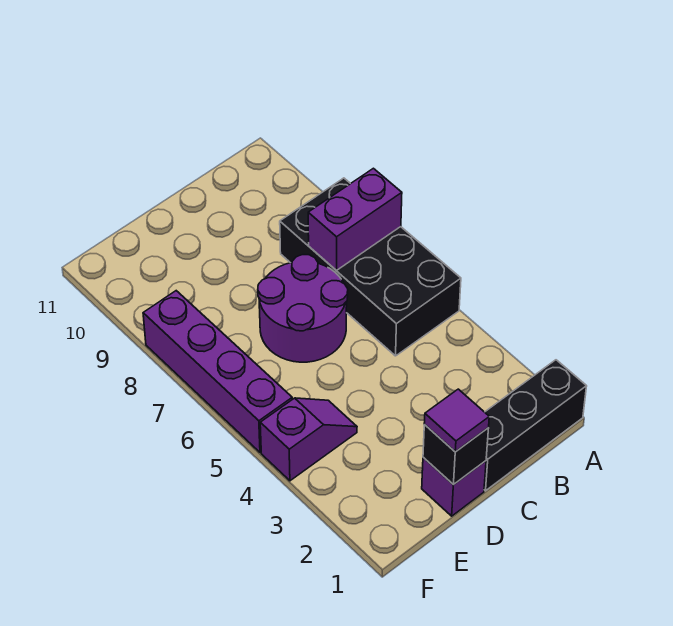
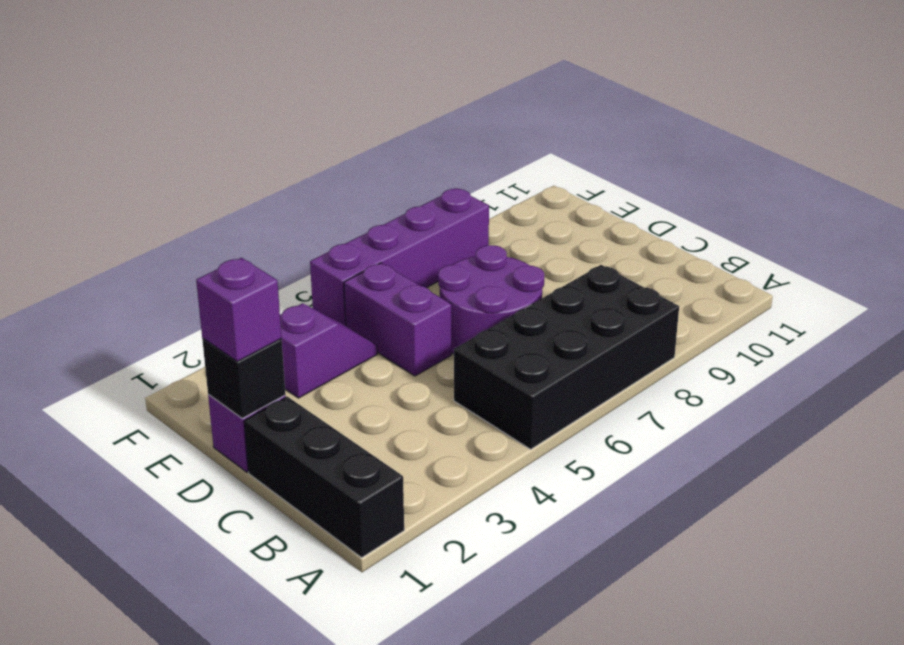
purple 1x2 brick [308,168,402,270] -> purple 1x2 brick moved to [344,263,451,376]
purple 1x1 tile [424,389,489,452] -> purple 1x1 brick [196,258,282,362]
purple 1x2 slope [260,398,357,481] -> purple 1x2 slope turned to [280,303,377,398]

